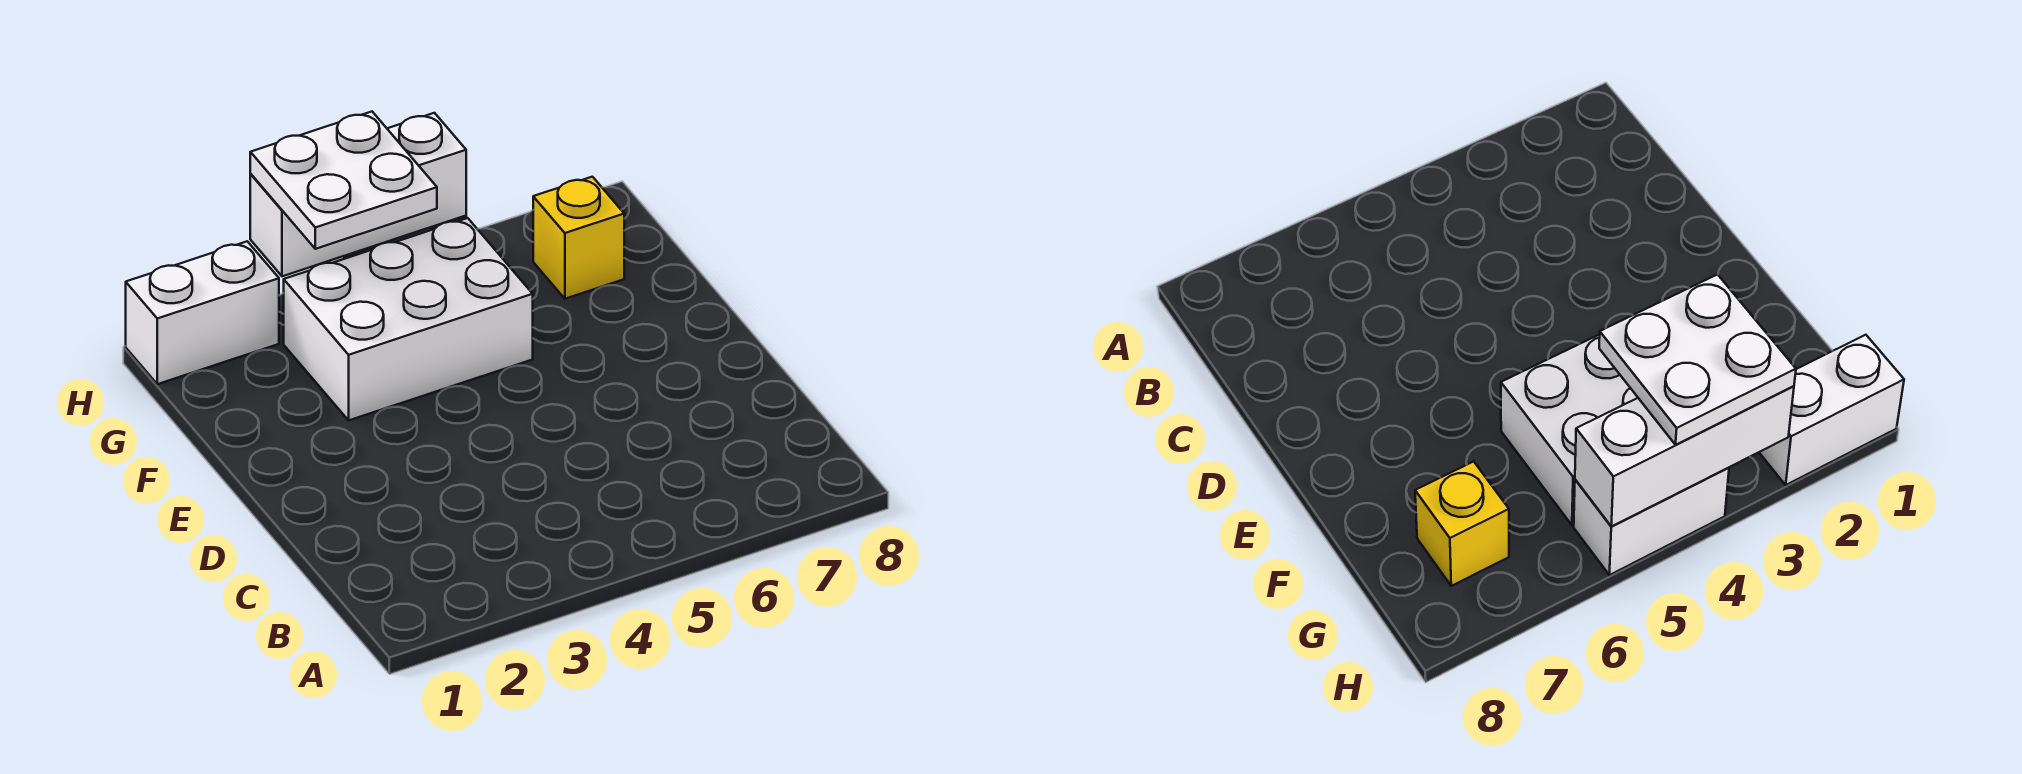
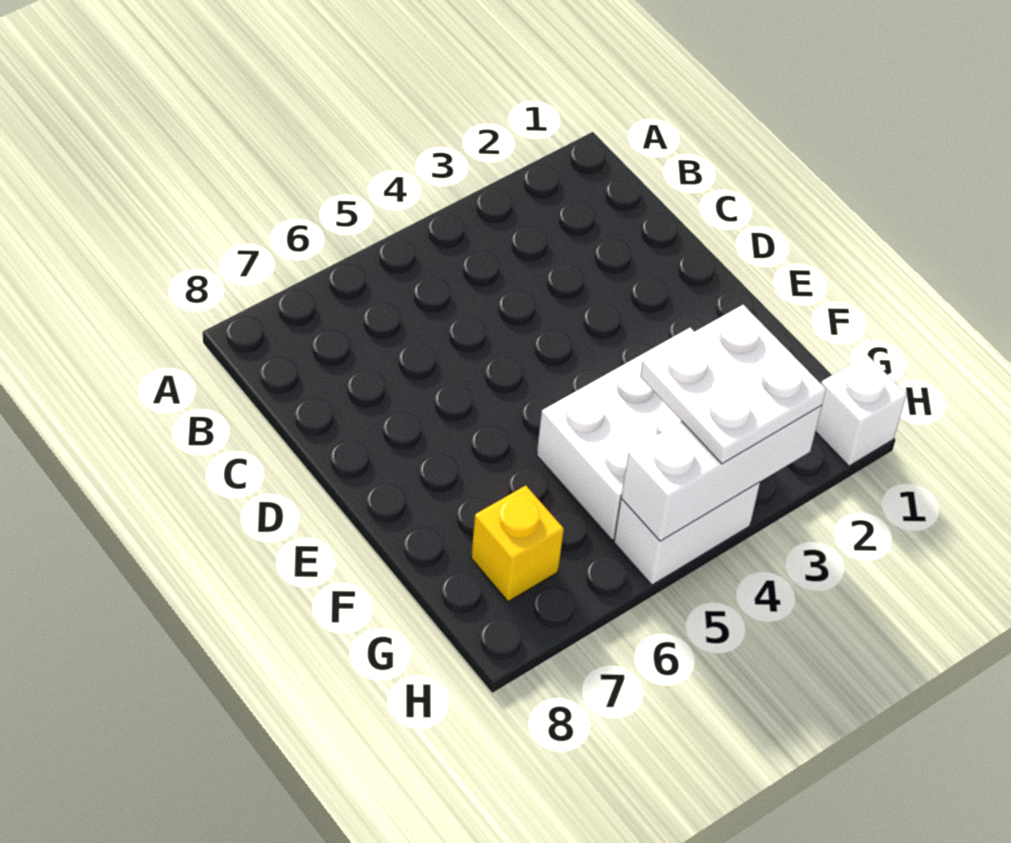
white 1x2 brick [126,241,279,384] -> white 1x1 brick [815,355,907,466]

